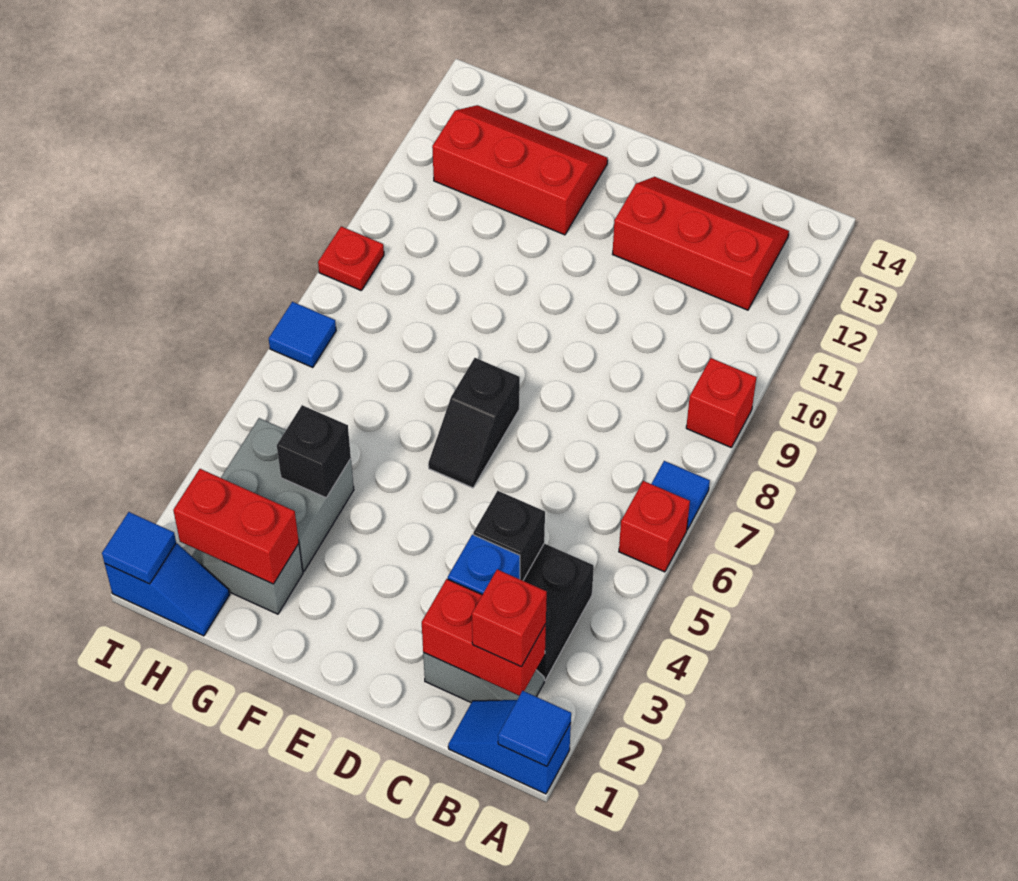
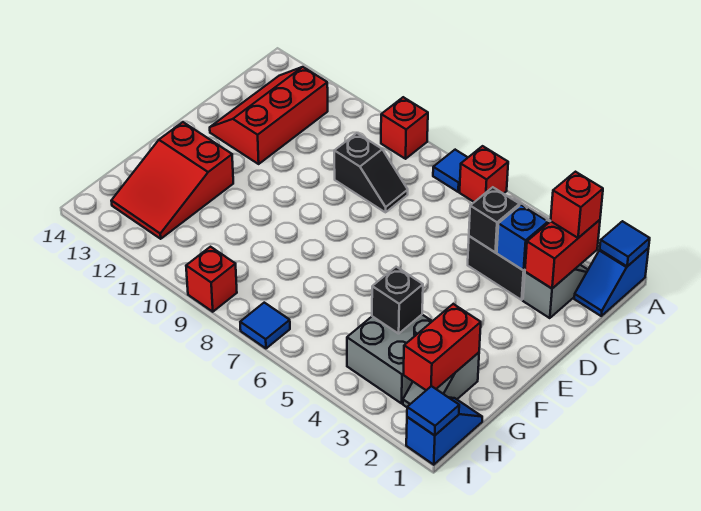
black 1x2 slope [428,358,520,488] -> black 1x2 slope moved to [334,133,408,212]
red 2x3 slope [432,105,608,235] -> red 2x3 slope turned to [112,122,233,239]
red 1x1 plate [318,226,384,290] -> red 1x1 brick [186,247,237,312]

